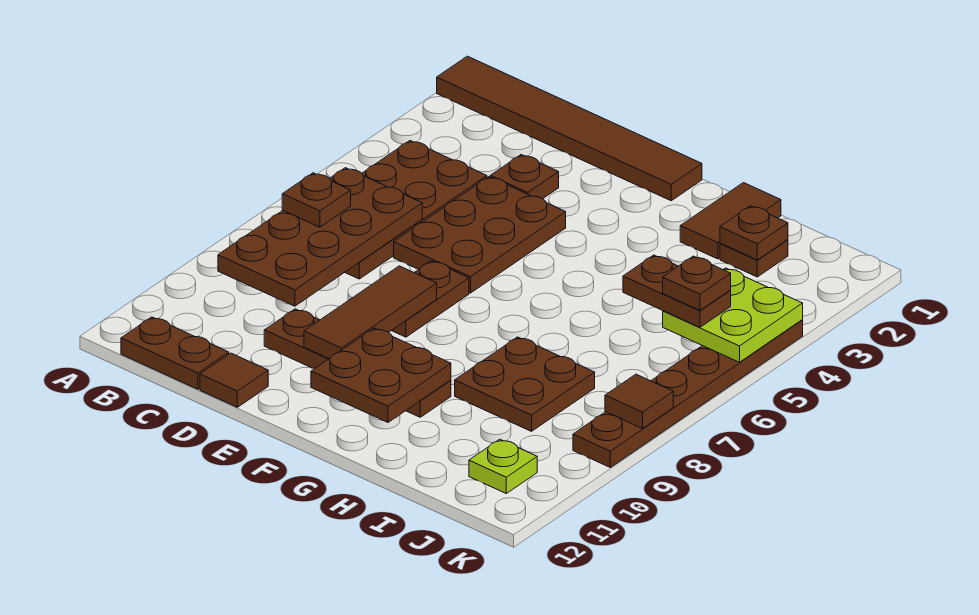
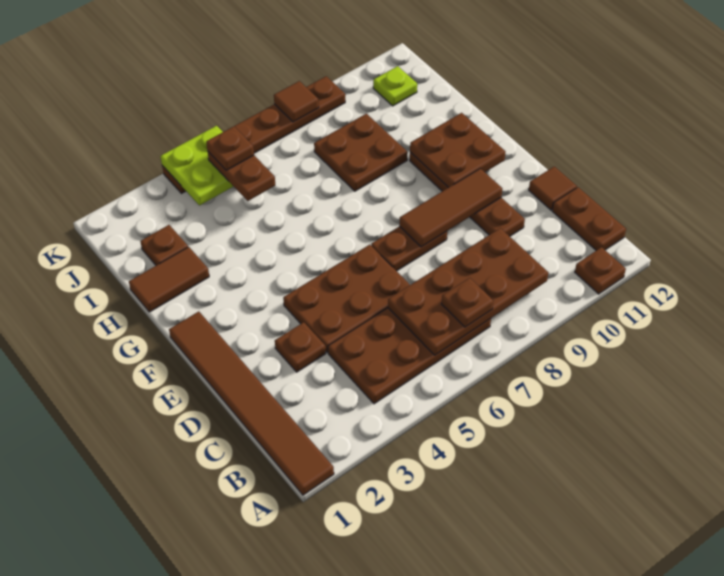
brown 1x1 plate [720,206,788,260] -> brown 1x1 plate moved to [575,247,626,294]

